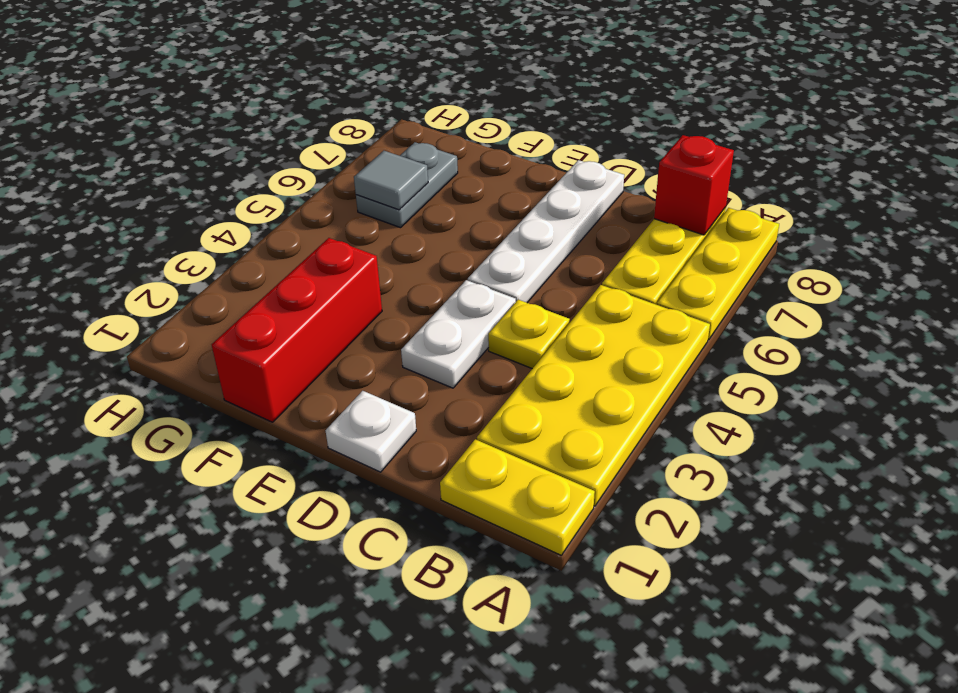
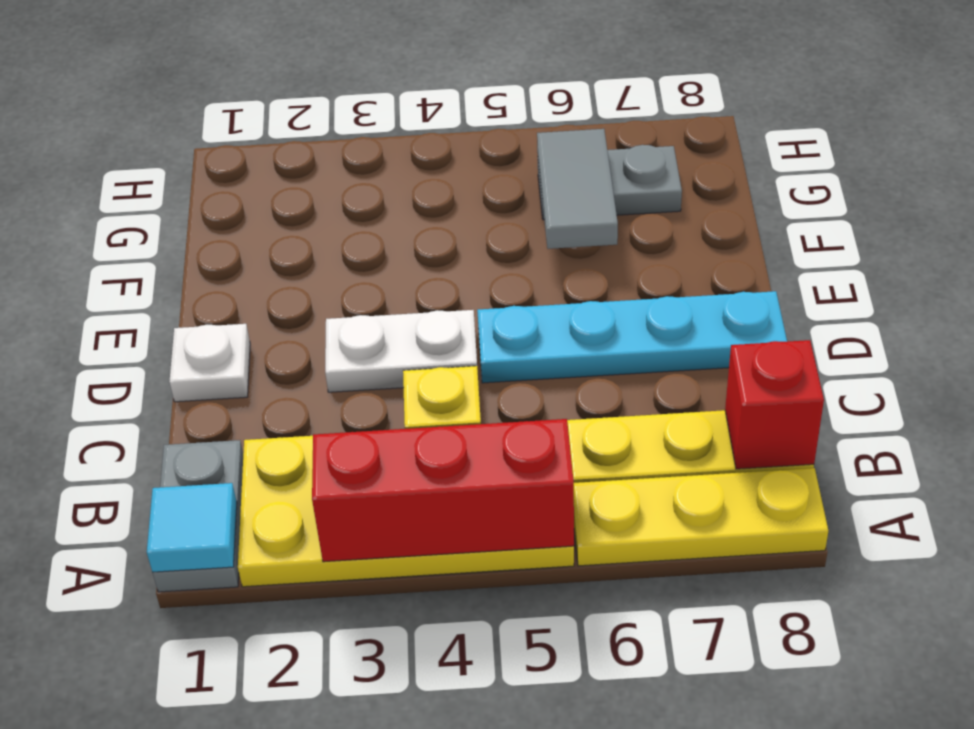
yellow 1x2 plate [440,439,595,555] -> grey 1x2 plate [153,440,243,592]
none -> cyan 1x1 tile [147,483,237,572]
white 1x4 plate [468,160,624,303] -> cyan 1x4 plate [477,291,787,383]
red 1x3 brick [212,238,382,422] -> red 1x3 brick moved to [312,419,574,562]
grey 1x1 tile [354,151,428,210] -> grey 1x2 tile [537,129,618,249]

